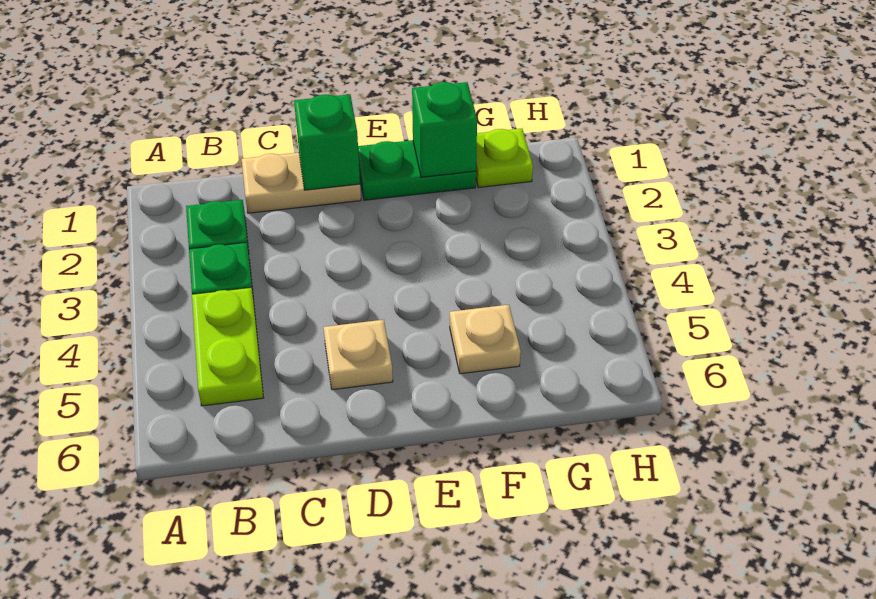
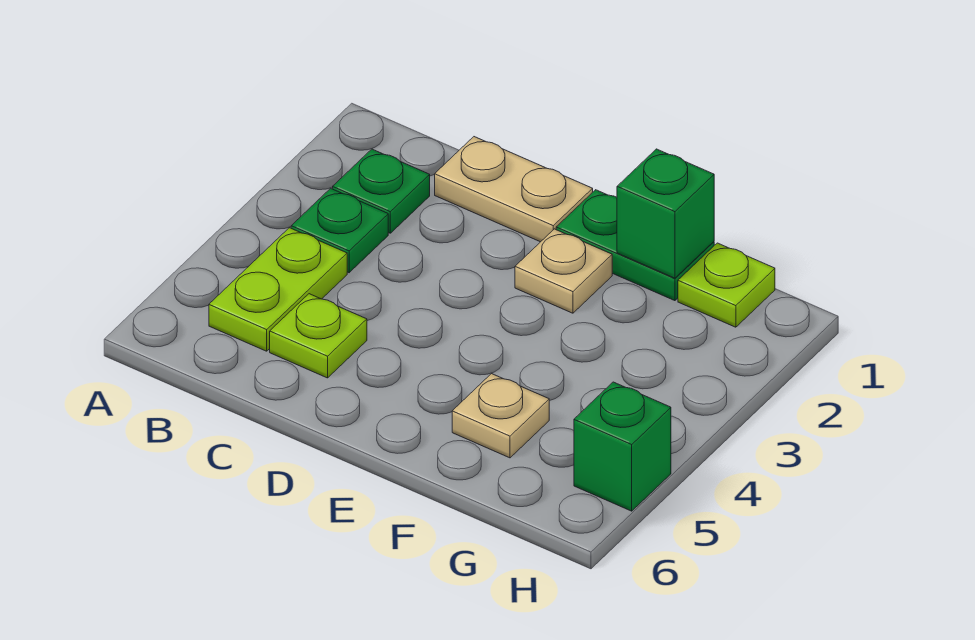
none -> lime 1x1 plate [270,294,367,378]
green 1x1 brick [294,94,360,190] -> green 1x1 brick moved to [574,382,671,511]
tan 1x1 plate [324,320,393,390] -> tan 1x1 plate moved to [515,229,612,313]

